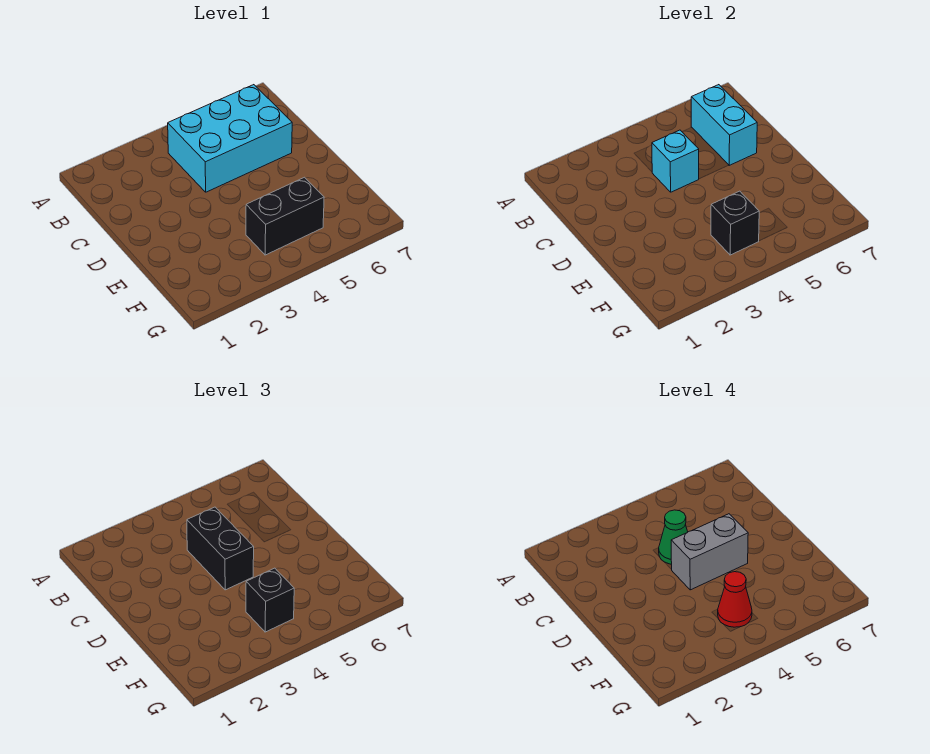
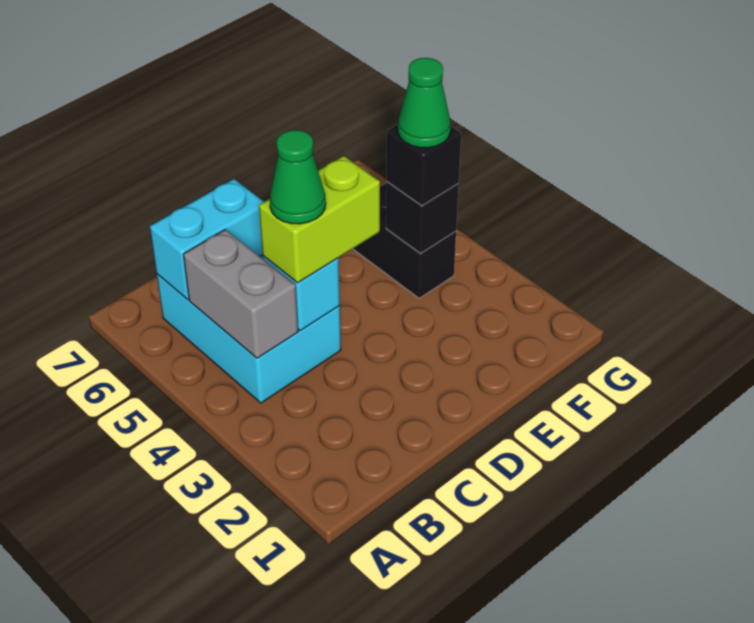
black 1x2 brick [187,507,254,590] -> lime 1x2 brick [259,156,380,283]
grey 1x2 brick [671,514,748,590] -> grey 1x2 brick moved to [183,230,298,358]
red 1x1 cone [718,572,752,627] -> green 1x1 cone [398,58,450,148]

